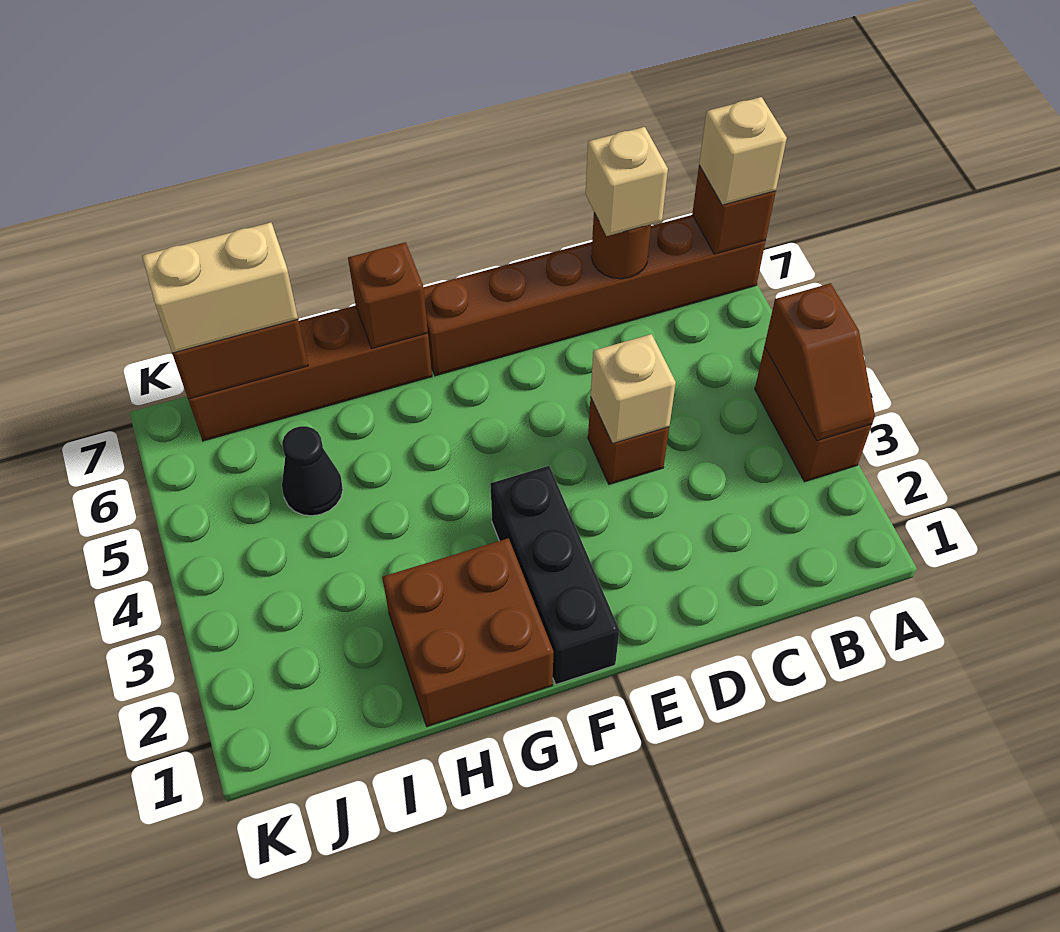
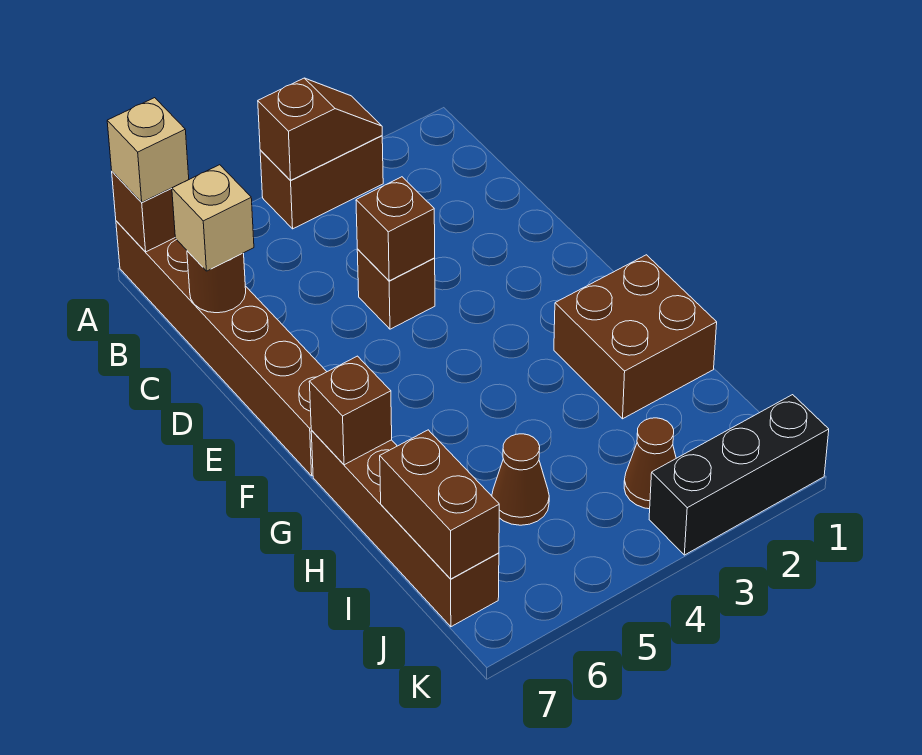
tan 1x1 brick [591,334,676,444] -> brown 1x1 brick [356,177,435,281]
black 1x3 brick [490,466,619,684] -> black 1x3 brick moved to [649,395,829,555]
black 1x1 cone [282,426,343,516] -> brown 1x1 cone [492,434,549,525]
tan 1x2 brick [142,223,298,353] -> none
none -> brown 1x1 cone [624,418,676,509]

